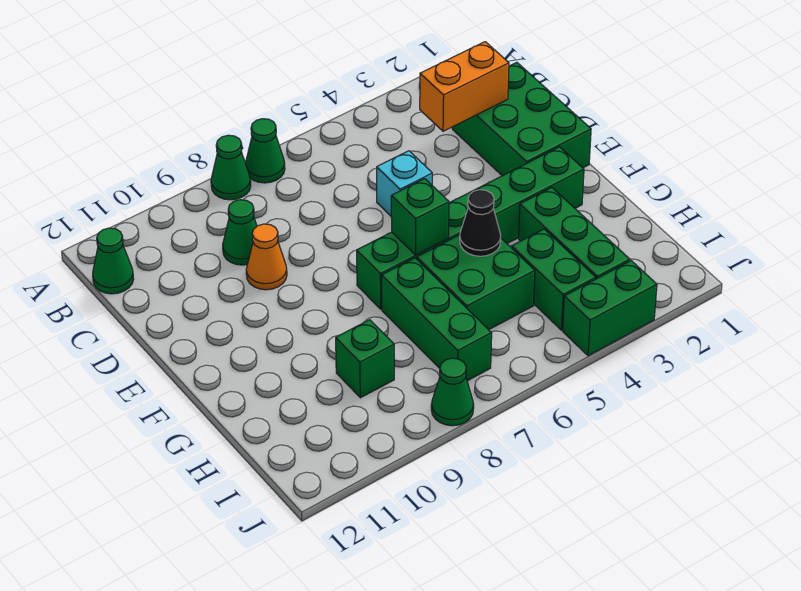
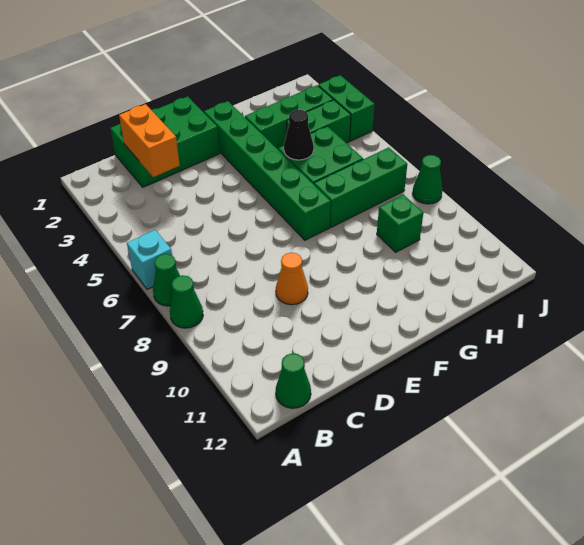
green 1x1 cone [223,200,257,265] -> none
cyan 1x1 brick [377,151,432,216] -> cyan 1x1 brick moved to [127,230,172,289]
green 1x1 brick [391,179,449,255] -> none

